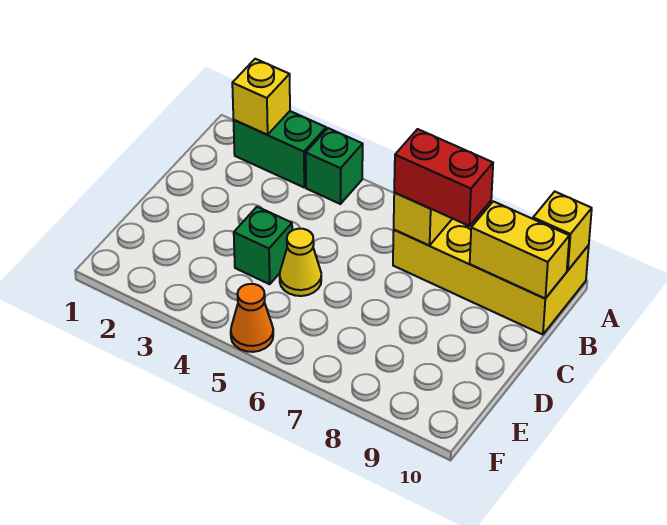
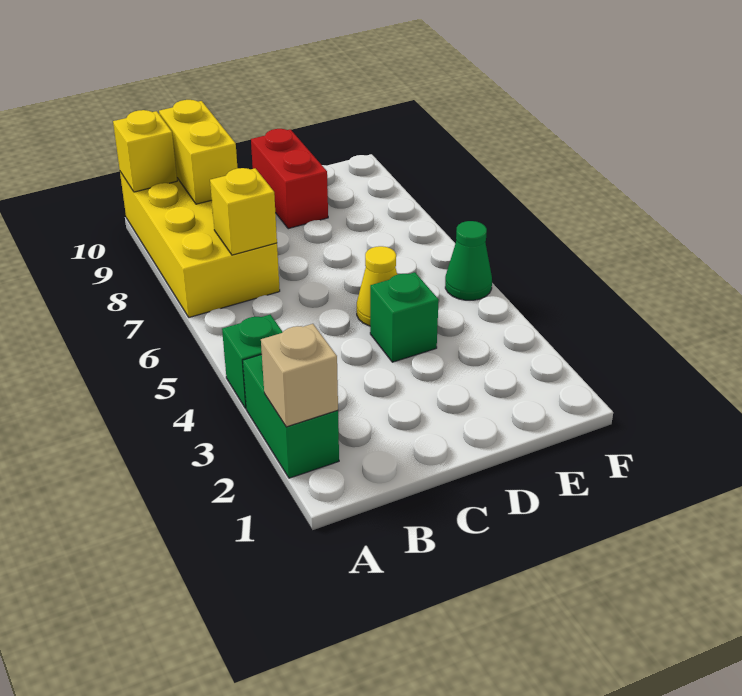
yellow 1x1 brick [232,59,290,135] -> tan 1x1 brick [261,324,338,427]
red 1x2 brick [394,129,493,226] -> red 1x2 brick moved to [251,129,328,229]
orange 1x1 cone [231,284,273,352] -> green 1x1 cone [445,221,492,300]

